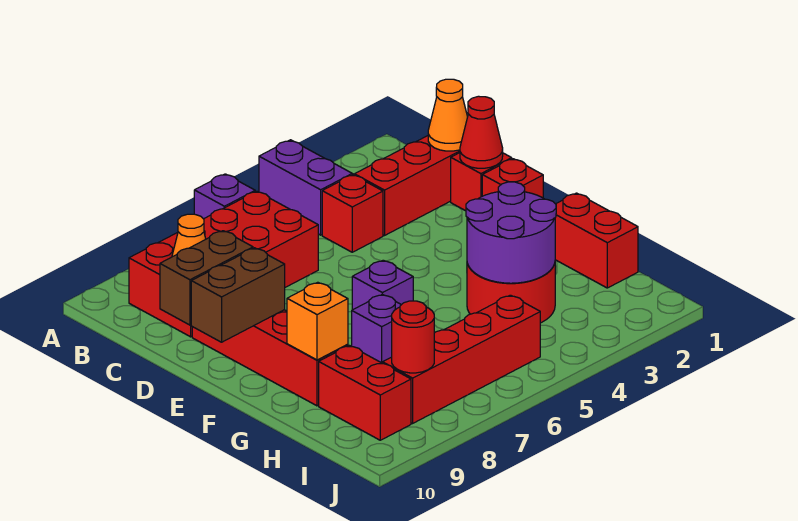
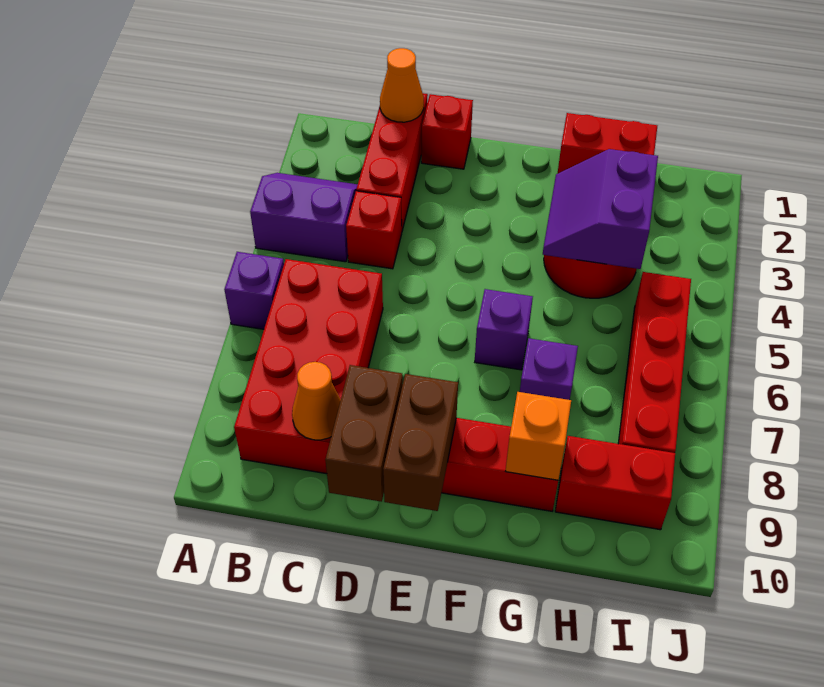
red 1x1 cone [460,96,503,168] -> none
red 1x1 brick [482,159,543,198] -> none
purple 2x2 round brick [466,182,556,283] -> purple 2x2 slope [543,149,658,269]
red 1x1 round brick [392,301,434,373] -> none

